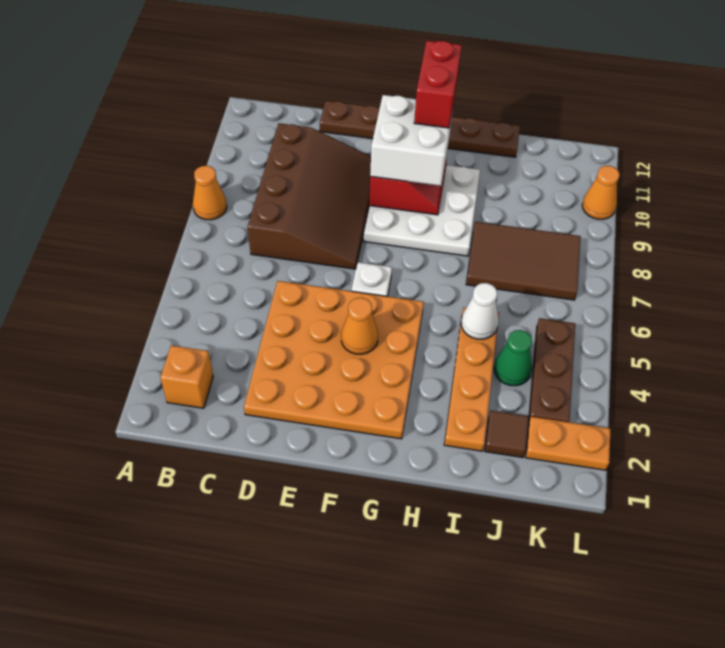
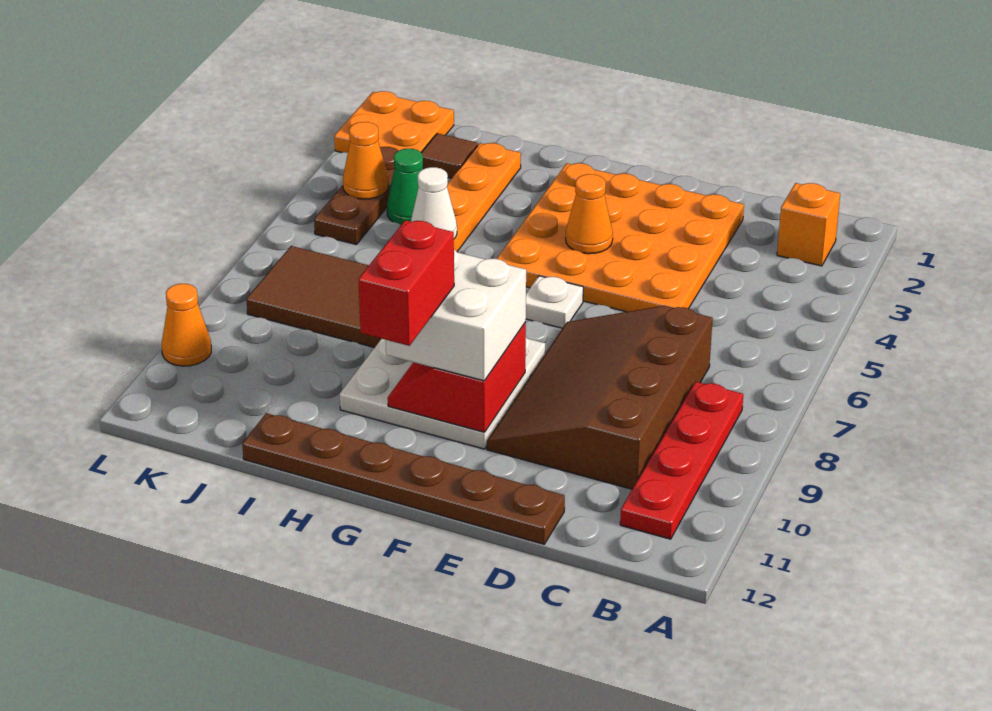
orange 1x1 cone [193,166,227,220] -> orange 1x1 cone moved to [343,122,388,199]
none -> red 1x4 plate [620,382,743,539]
orange 1x2 plate [526,417,610,470] -> orange 2x2 plate [334,91,454,153]

